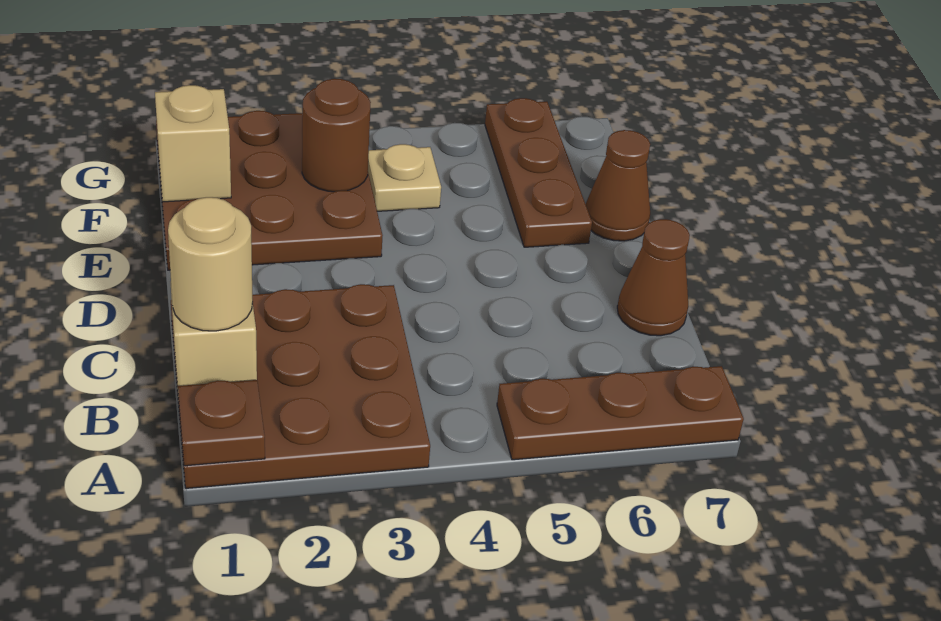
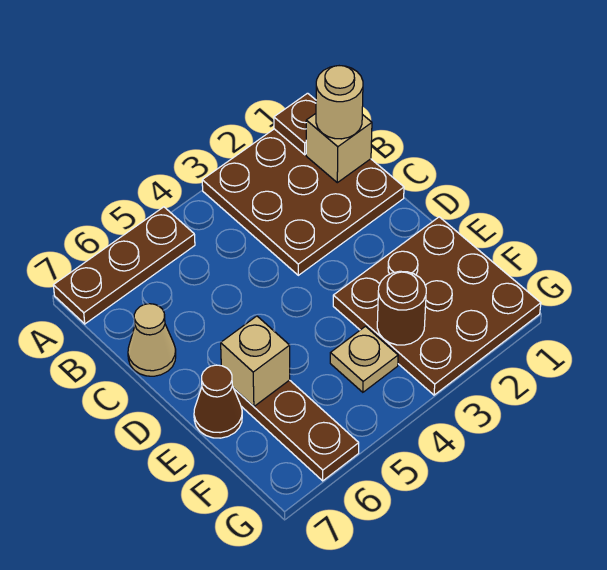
brown 1x1 cone [617,219,690,336] -> tan 1x1 cone [128,304,176,376]
tan 1x1 brick [155,85,231,202] -> tan 1x1 brick moved to [221,316,290,406]

